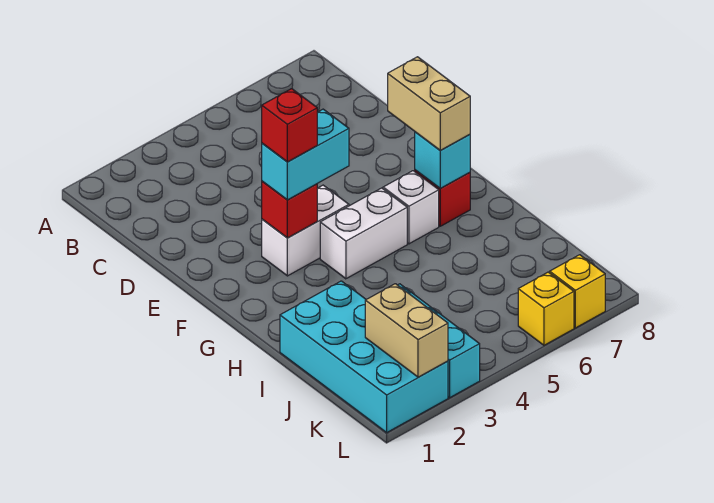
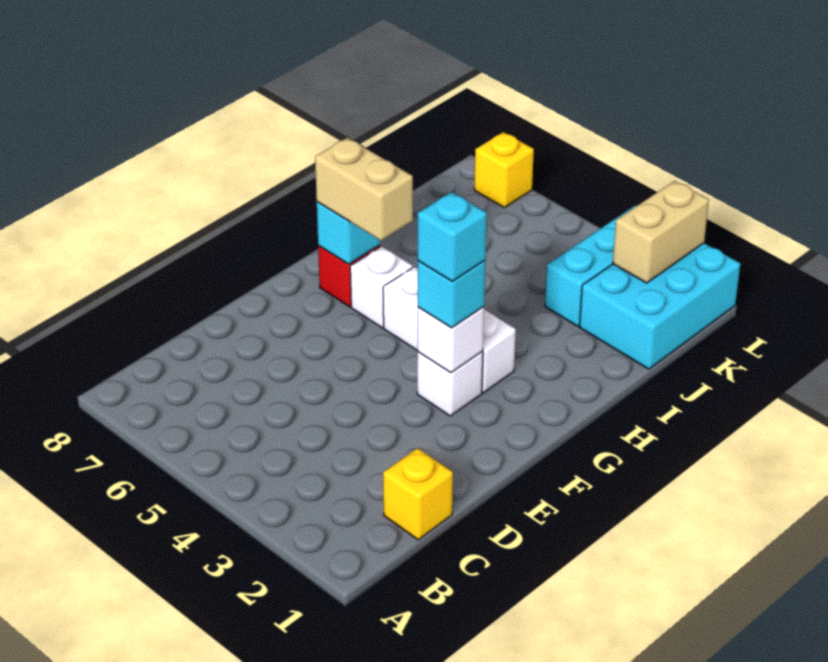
white 1x2 brick [262,185,349,276] -> white 1x1 brick [417,351,483,416]
red 1x1 brick [262,181,317,238] -> white 1x1 brick [418,307,484,373]
cyan 1x2 brick [262,109,349,200] -> cyan 1x1 brick [418,261,485,328]
red 1x1 brick [262,89,317,162] -> cyan 1x1 brick [418,192,487,282]
tan 1x2 brick [388,57,470,150] -> tan 1x2 brick turned to [315,138,413,241]
white 1x2 brick [320,188,407,279] -> white 1x3 brick [383,267,516,393]
cyan 2x4 brick [280,281,448,432] -> cyan 2x3 brick [580,243,740,369]
yellow 1x1 brick [518,272,574,345] -> yellow 1x1 brick moved to [383,448,453,540]

